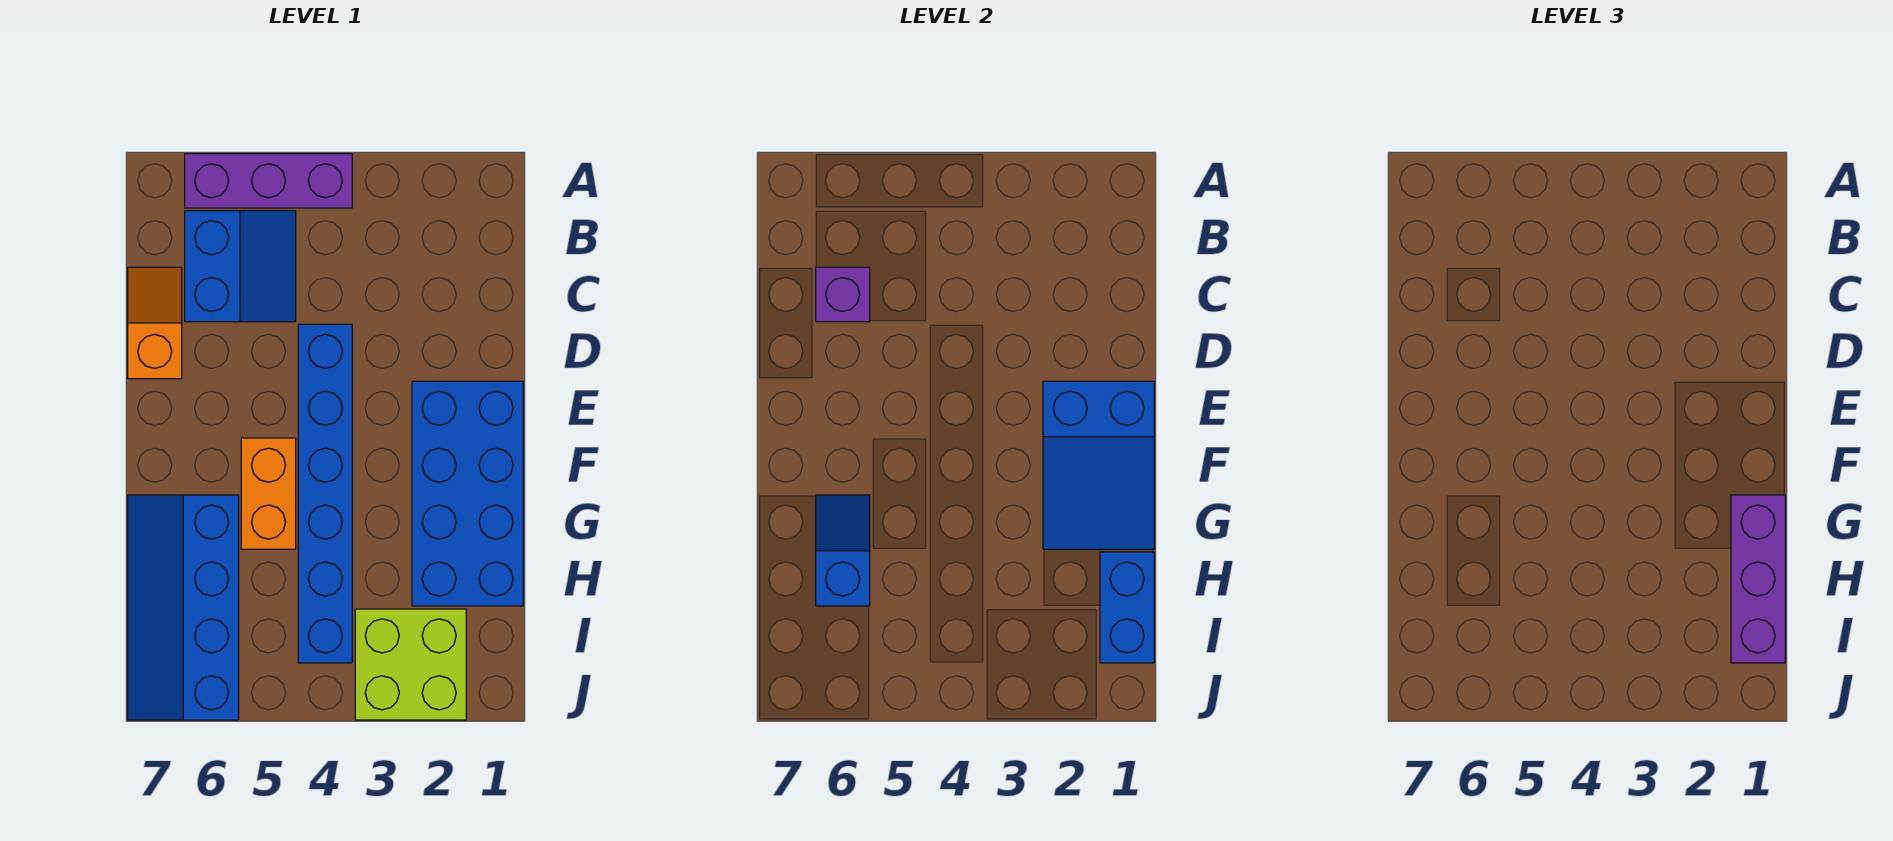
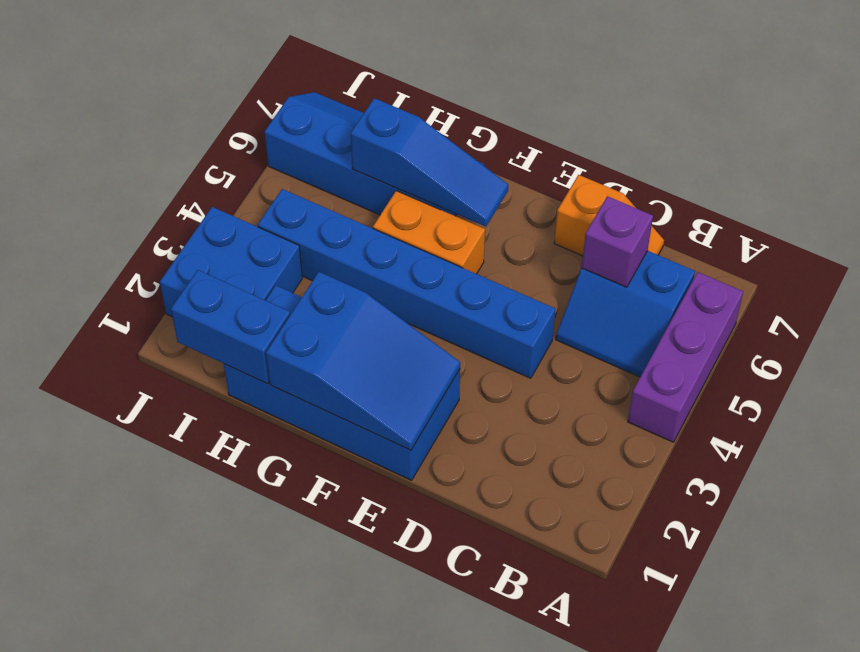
blue 2x3 slope [1043,381,1154,549] -> blue 2x3 slope turned to [266,272,460,450]
purple 1x3 brick [1731,495,1785,663] -> none
blue 1x2 slope [816,495,870,606] -> blue 1x3 slope [351,98,508,226]
lime 2x2 brick [355,609,466,720] -> blue 2x2 brick [160,207,302,317]

